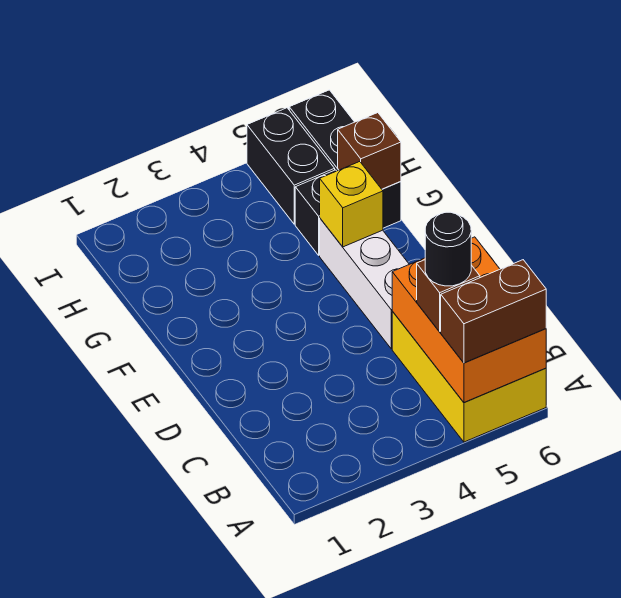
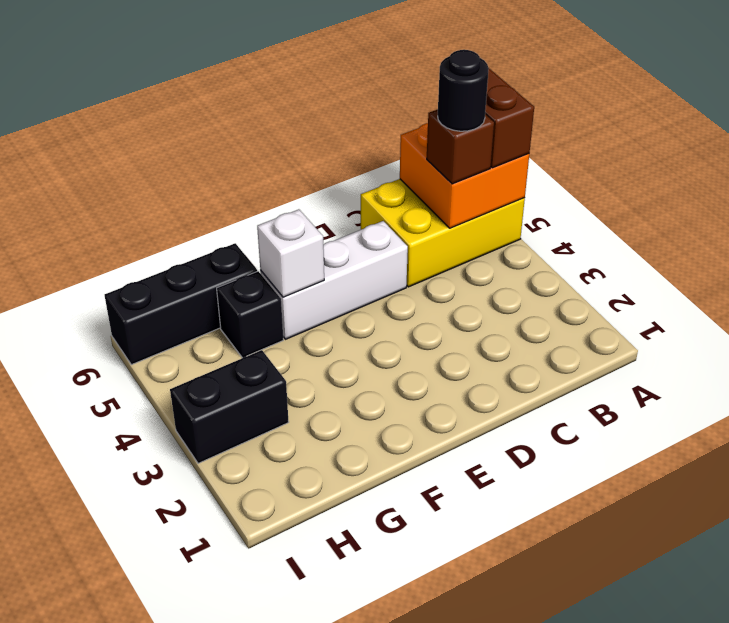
orange 2x3 brick [392,237,546,403] -> orange 2x2 brick [400,123,529,228]
yellow 1x1 brick [320,162,383,247] -> white 1x1 brick [257,209,324,297]
brown 1x1 brick [338,113,401,189] -> none
black 1x2 brick [247,108,335,224] -> black 1x2 brick moved to [170,350,289,463]

